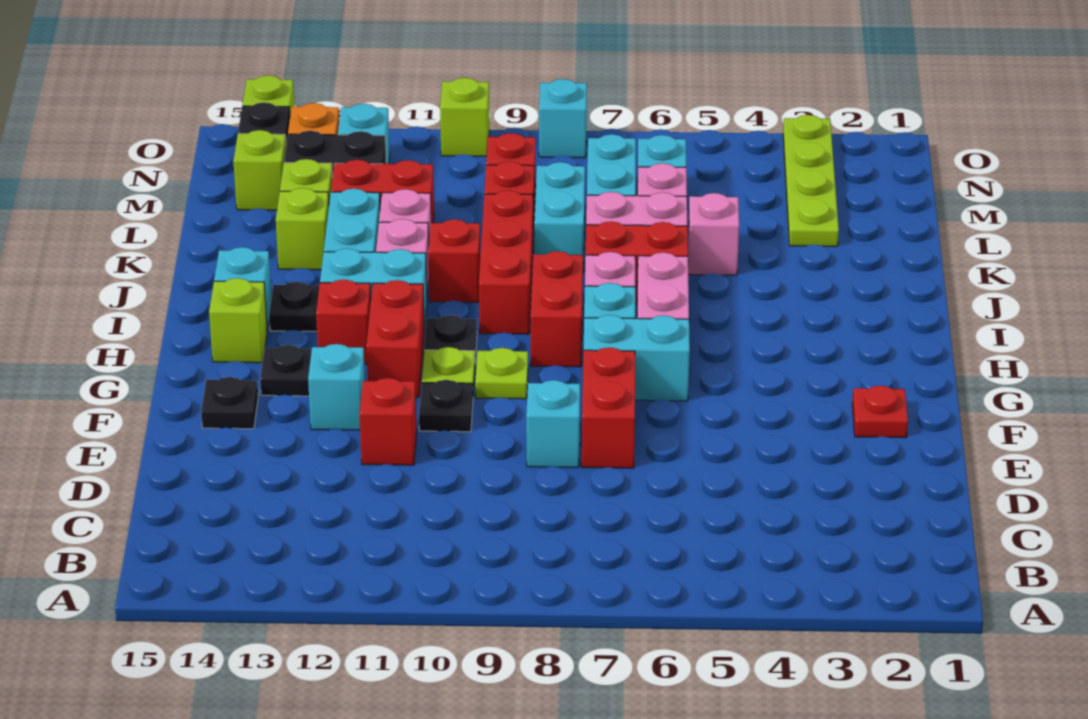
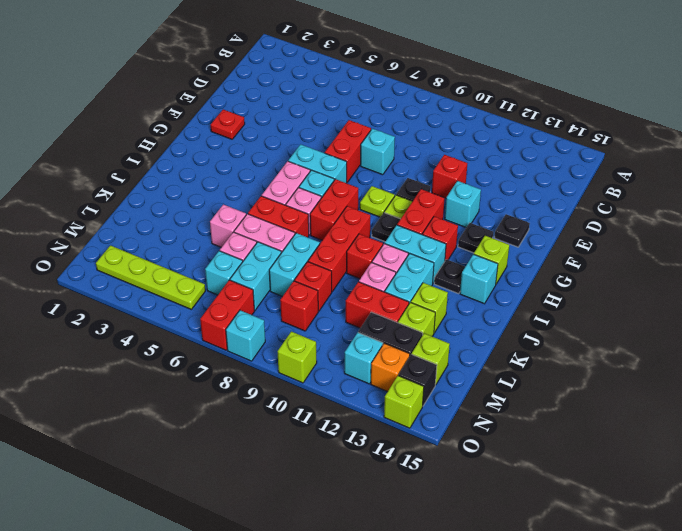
lime 1x4 plate [783,115,839,246] -> lime 1x4 plate turned to [96,246,205,309]
none -> red 1x2 brick [200,280,255,350]

